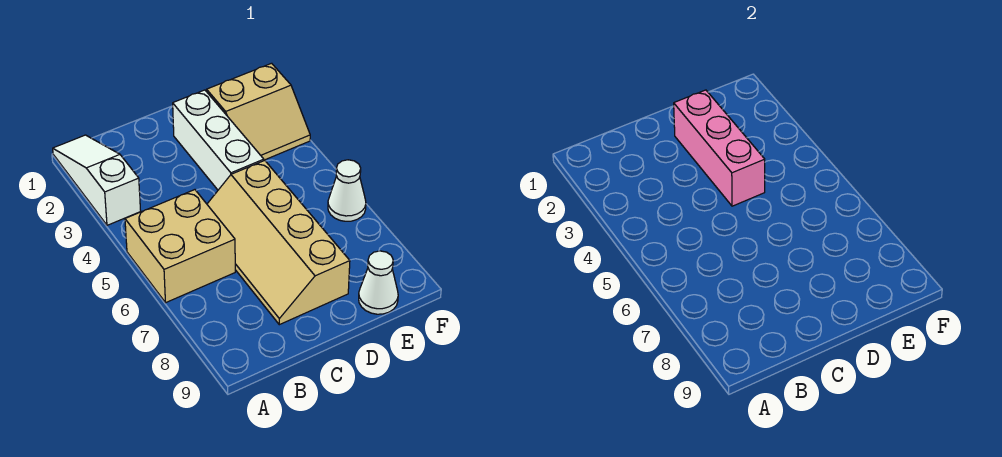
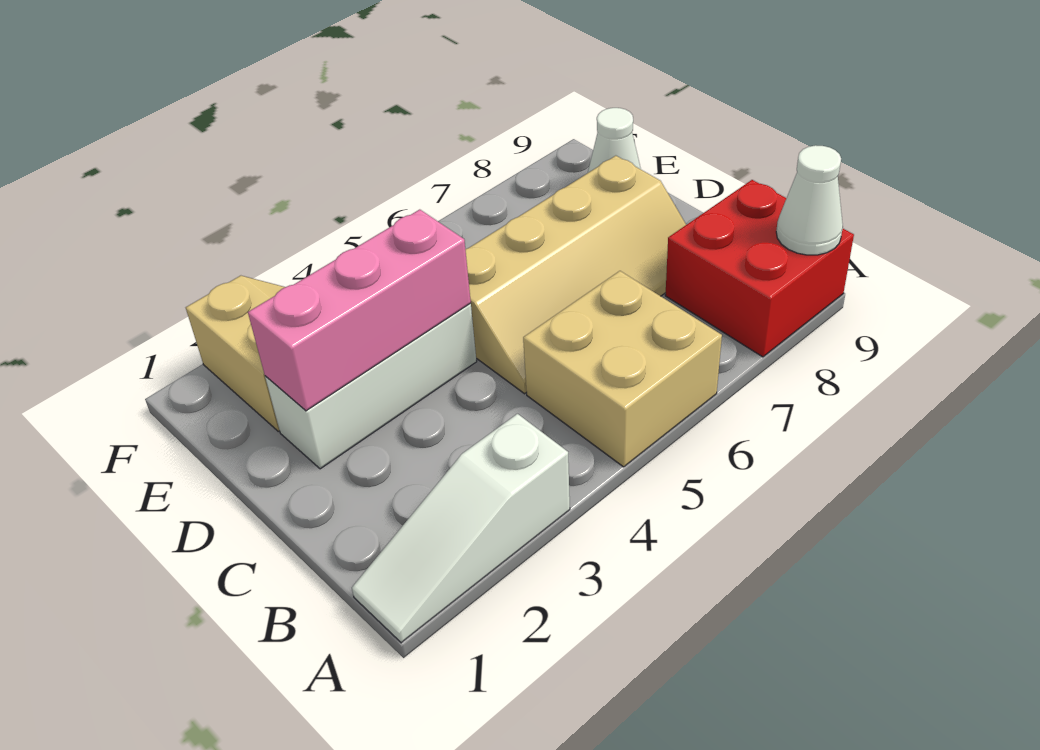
none -> red 2x2 brick [665,180,854,357]
white 1x1 cone [328,160,366,221] -> white 1x1 cone moved to [776,145,843,255]

